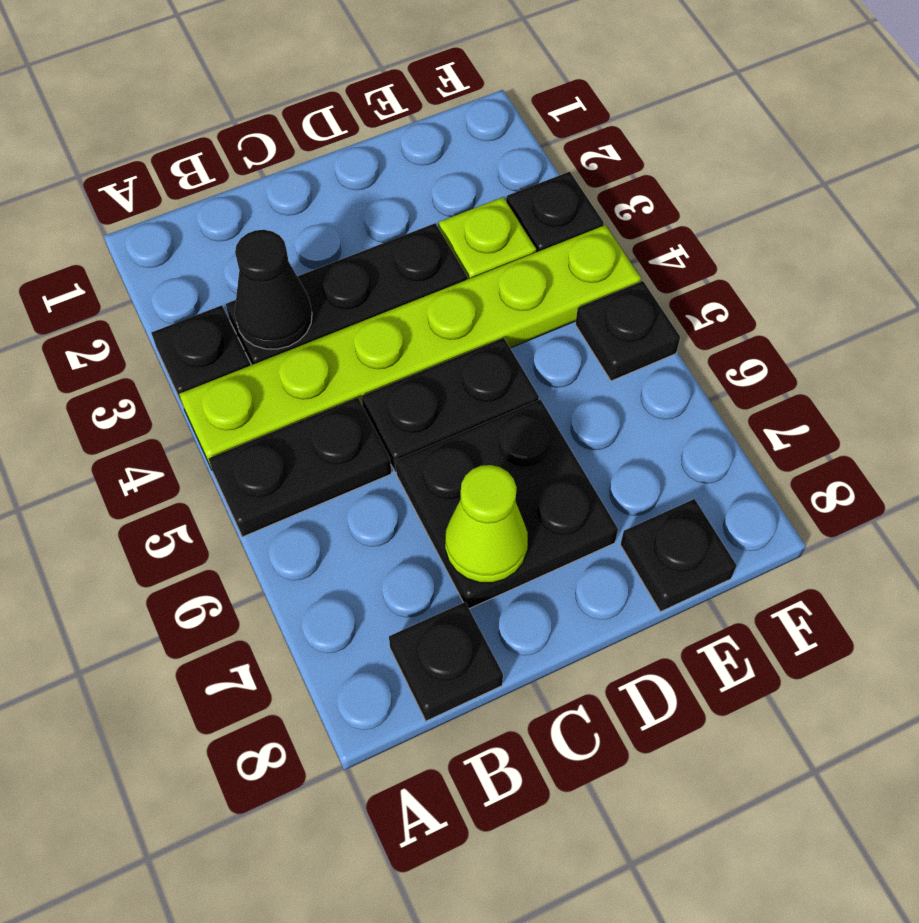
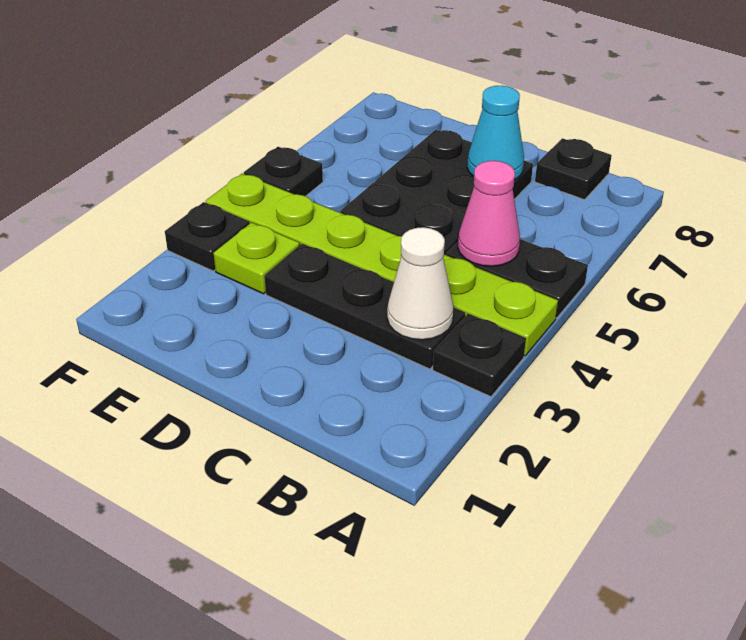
black 1x1 cone [234,230,312,349] -> white 1x1 cone [387,227,454,340]
none -> pink 1x1 cone [458,161,520,266]
lime 1x1 cone [445,465,528,583] -> cyan 1x1 cone [467,86,524,180]
black 1x1 plate [620,499,737,612] -> none

